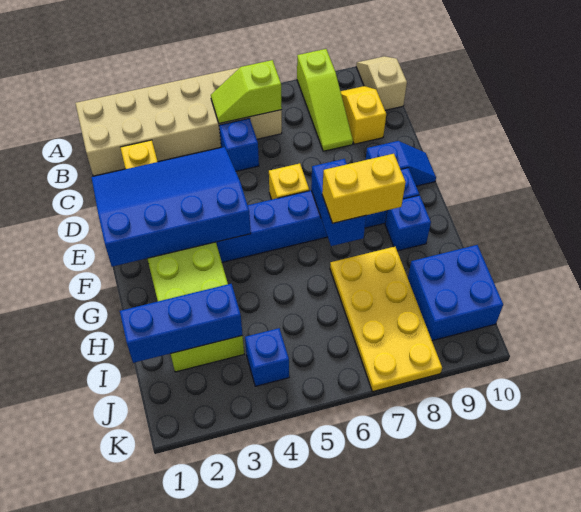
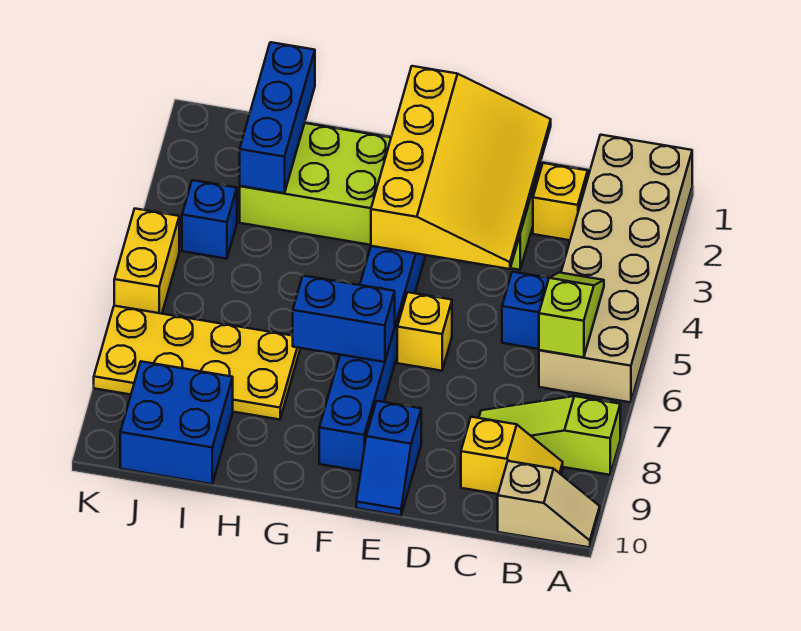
blue 3x4 slope [91,147,251,267] -> yellow 3x4 slope [371,66,551,269]
yellow 1x2 brick [322,154,406,223] -> yellow 1x2 brick moved to [114,209,179,314]
blue 1x1 brick [385,195,431,251] -> none

